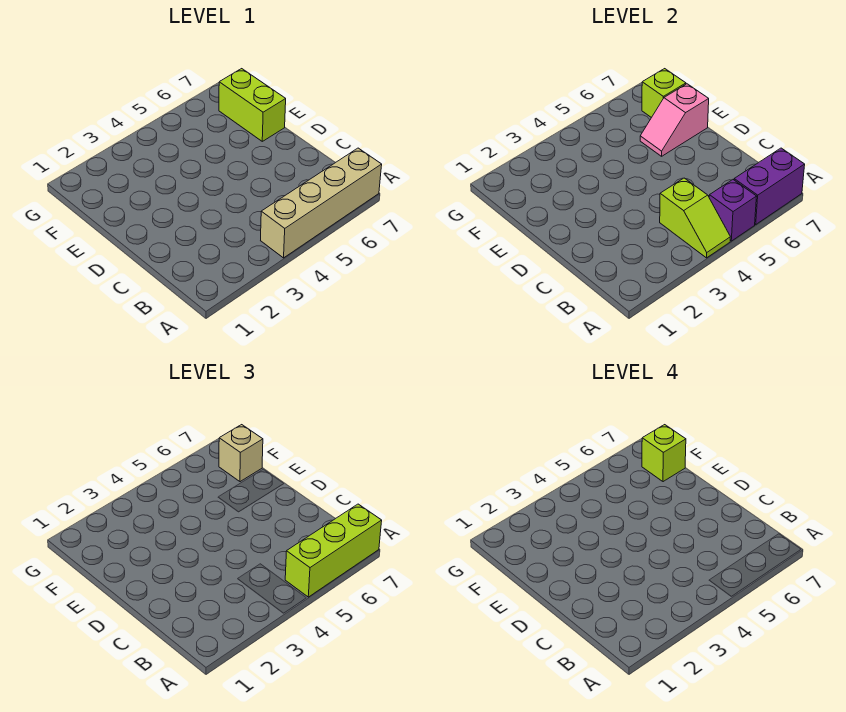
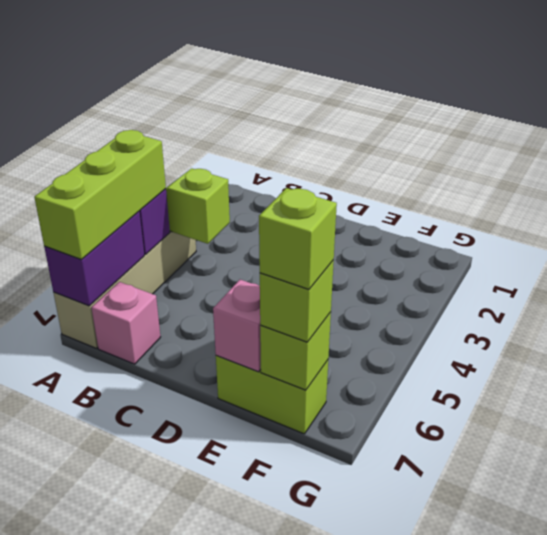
none -> pink 1x1 brick [91,282,160,364]
tan 1x1 brick [219,425,263,482] -> lime 1x1 brick [260,260,334,342]

